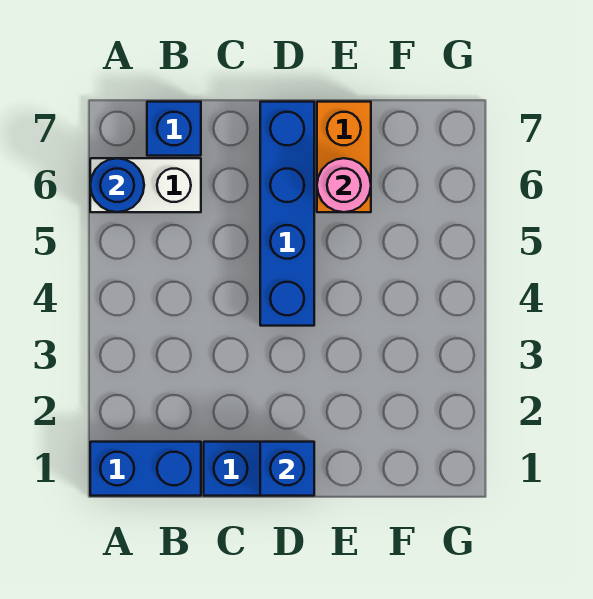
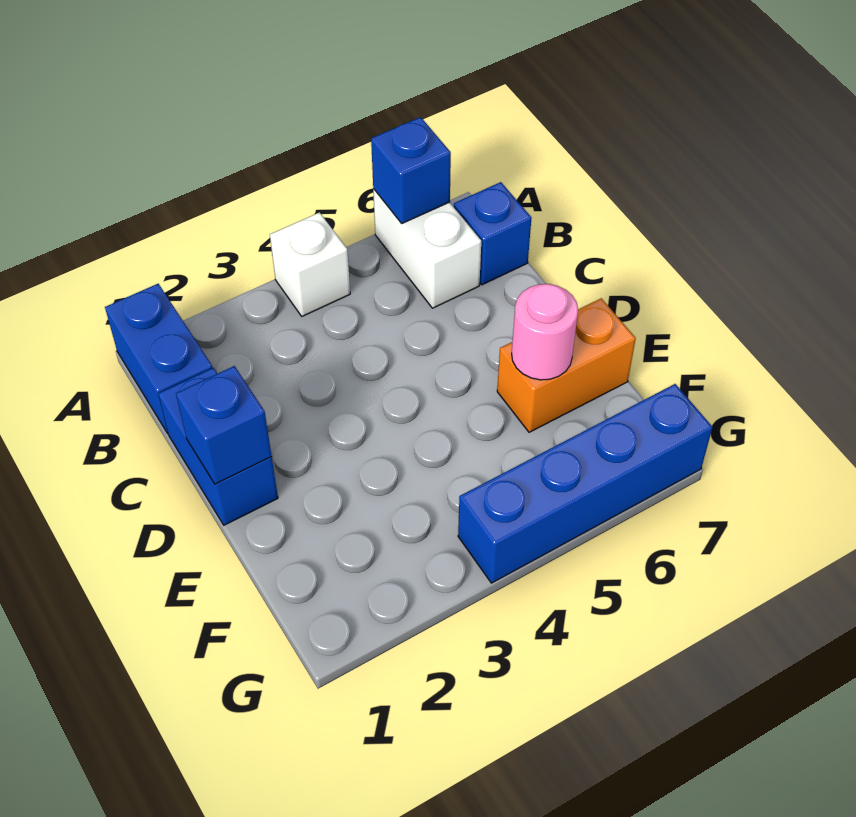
none -> white 1x1 brick [270,213,350,316]
blue 1x1 round brick [90,158,144,212] -> blue 1x1 brick [371,117,451,224]
blue 1x4 brick [260,102,314,326] -> blue 1x4 brick moved to [458,384,713,583]

